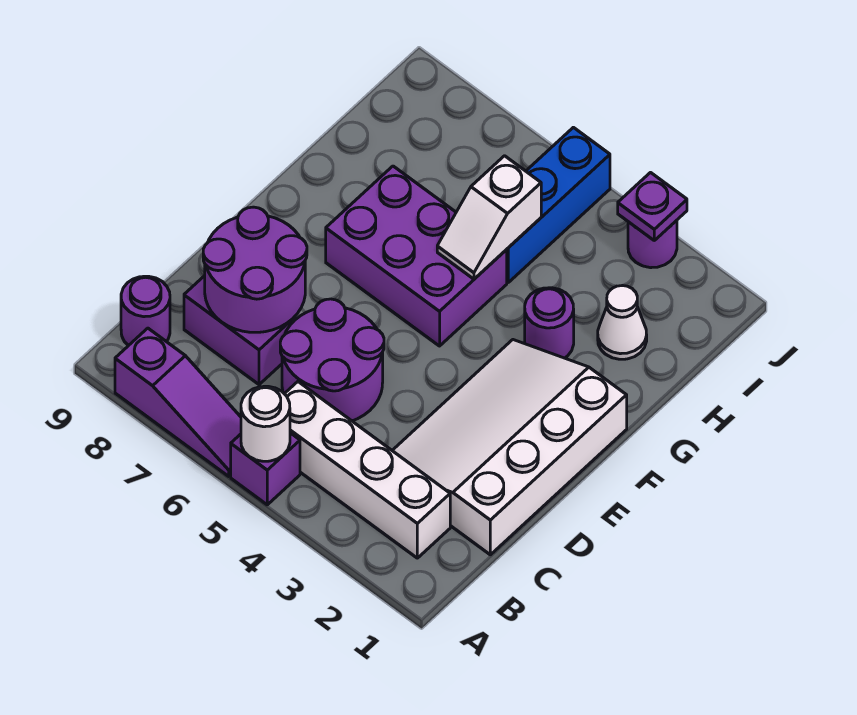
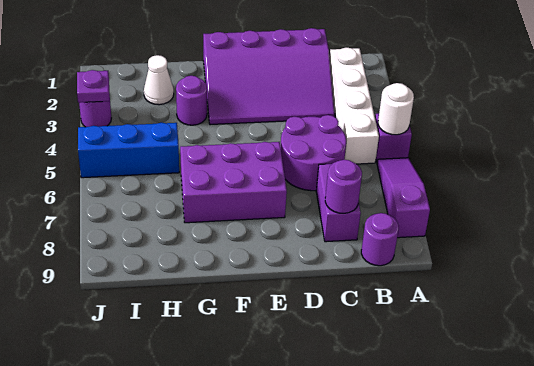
white 3x4 slope [392,340,627,555] -> purple 3x4 slope [203,28,335,125]
purple 2x2 round brick [203,207,307,332] -> purple 1x1 round brick [325,160,362,213]
purple 2x3 brick [326,166,507,346] -> purple 2x3 brick turned to [180,142,287,223]
white 1x2 slope [437,156,541,279] -> none

